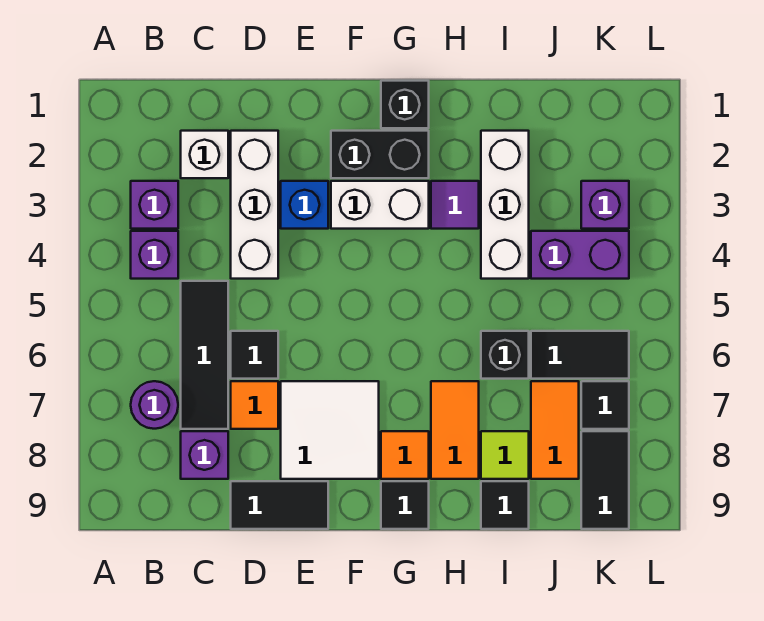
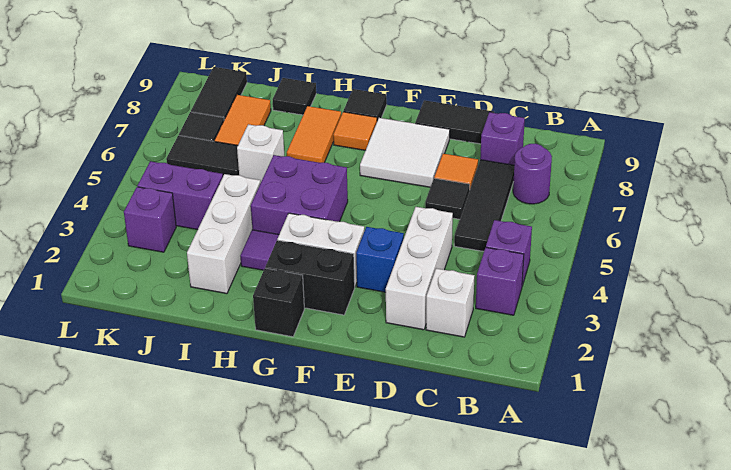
none -> purple 2x2 brick [251,155,348,234]
black 1x1 brick [481,331,529,379] -> white 1x1 brick [237,124,284,183]
lime 1x1 tile [481,431,529,479] -> none

